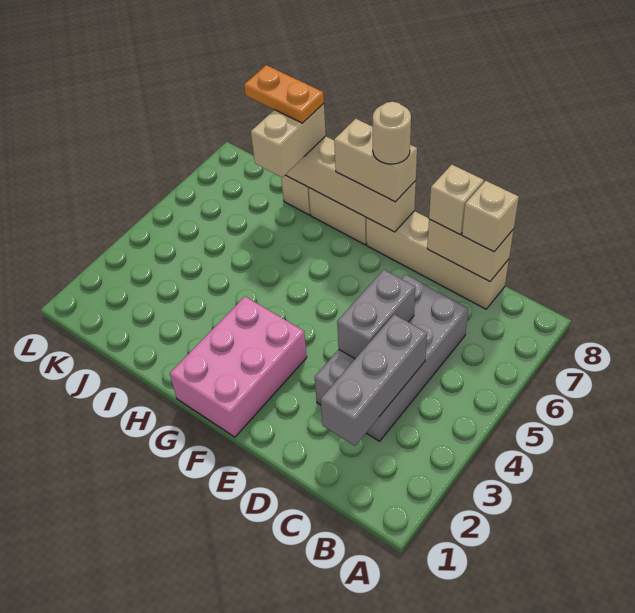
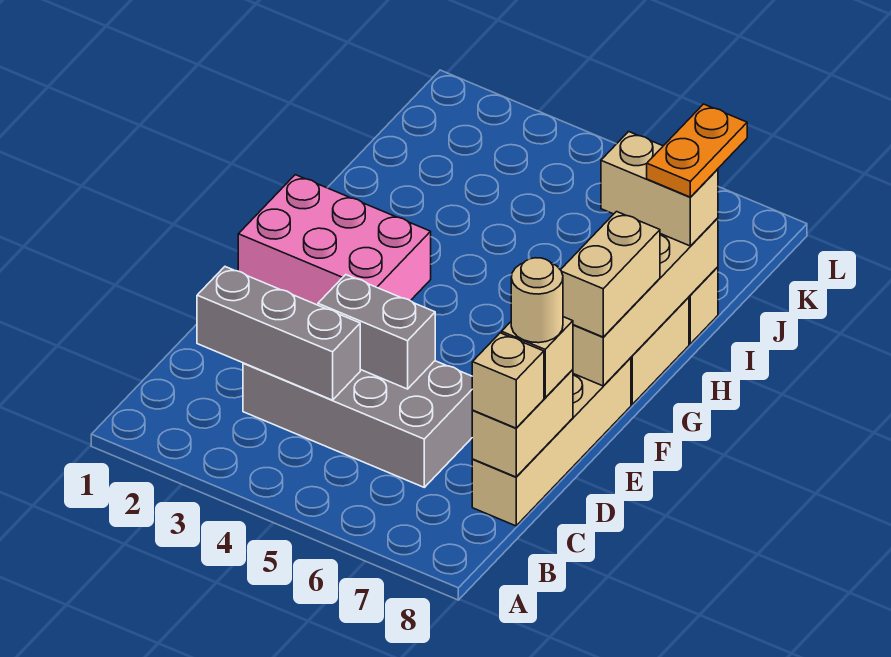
tan 1x1 round brick [373,102,411,164] -> tan 1x1 round brick moved to [511,258,563,343]

